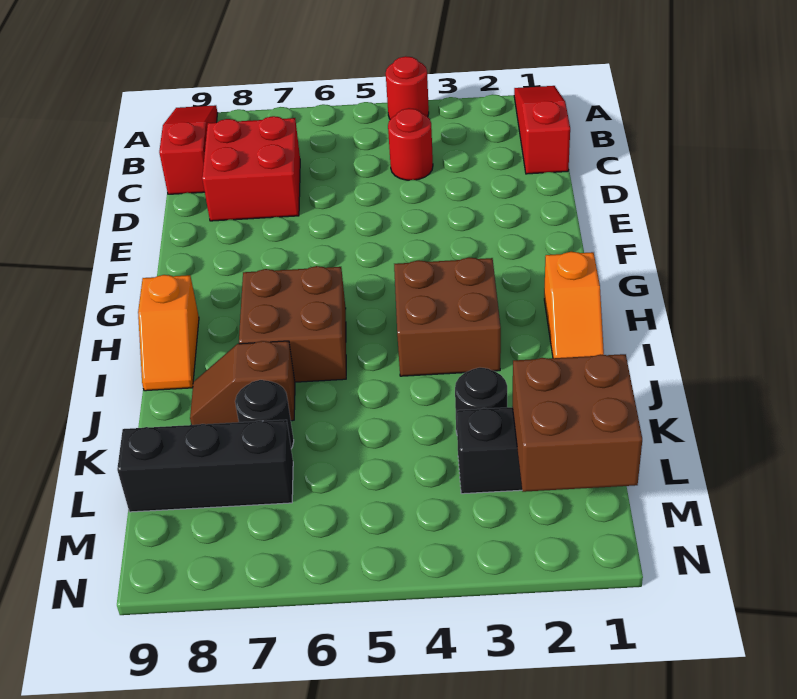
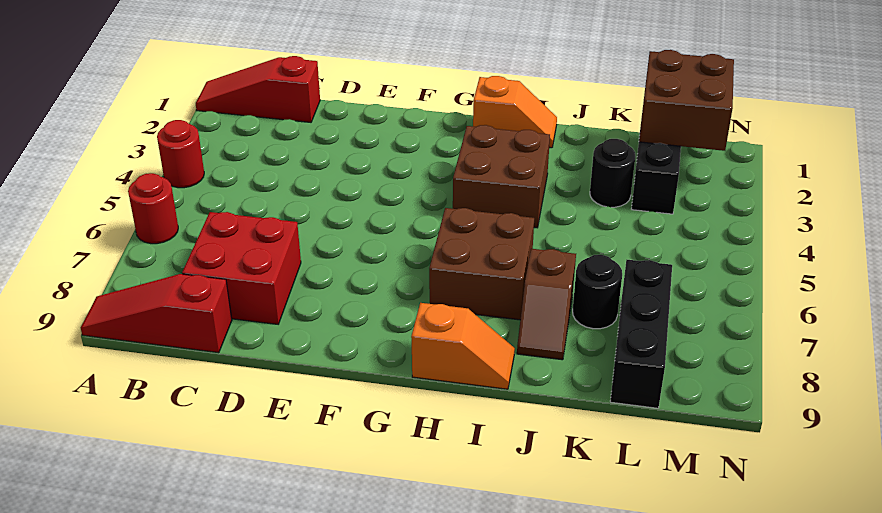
red 1x1 round brick [388,108,433,180] -> red 1x1 round brick moved to [128,173,178,244]

